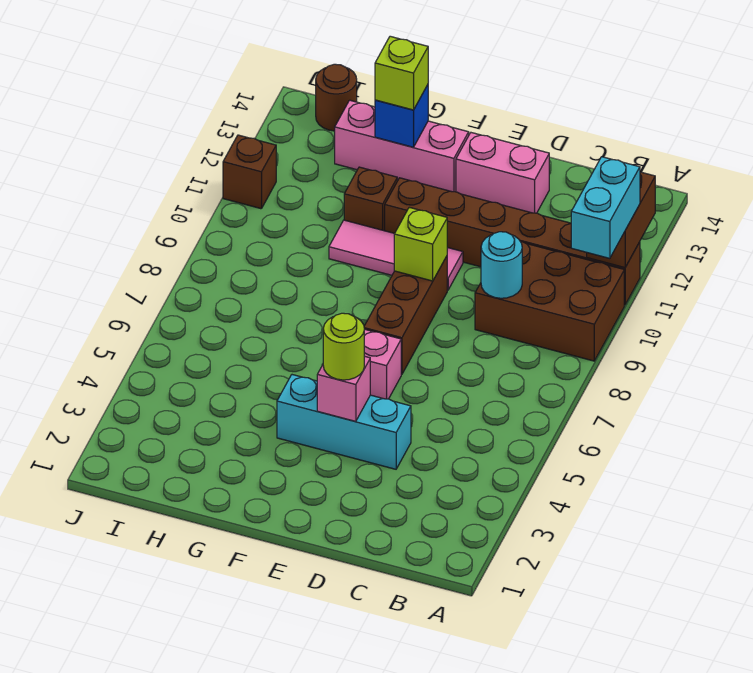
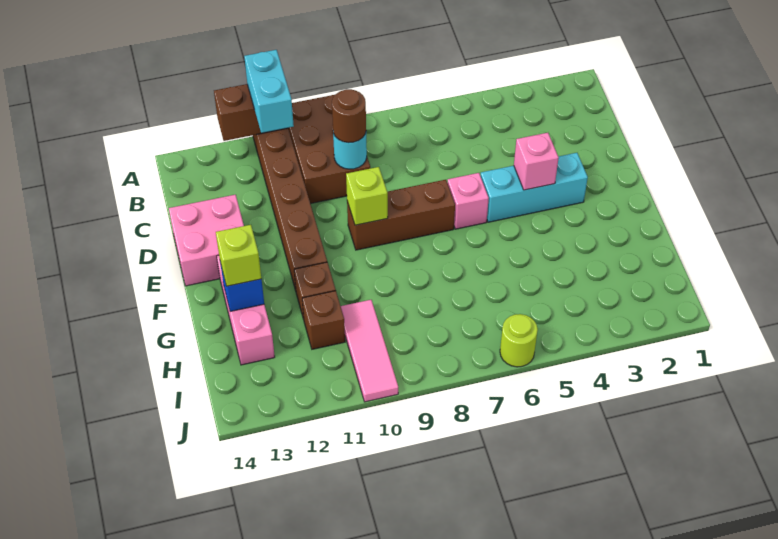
cyan 1x2 brick [571,157,640,258] -> cyan 1x2 brick turned to [244,50,294,133]
cyan 1x3 brick [277,375,411,469] -> cyan 1x3 brick turned to [481,153,588,222]
pink 1x2 brick [456,133,549,213] -> pink 2x2 brick [169,195,244,286]
lime 1x1 round brick [323,313,364,380] -> lime 1x1 round brick moved to [500,314,538,367]
pink 1x3 tile [329,220,463,290] -> pink 1x3 tile moved to [341,300,398,402]
brown 1x1 round brick [316,64,357,131] -> brown 1x1 round brick moved to [332,89,366,143]
brown 1x1 brick [223,135,276,209] -> brown 1x1 brick moved to [302,291,345,349]

